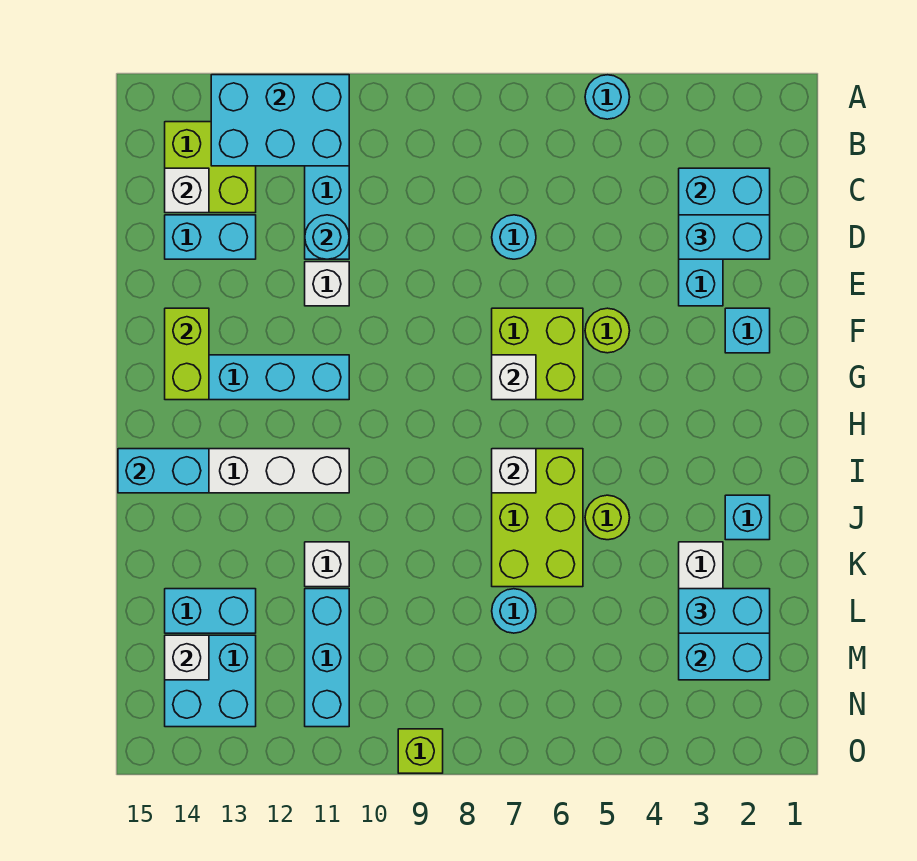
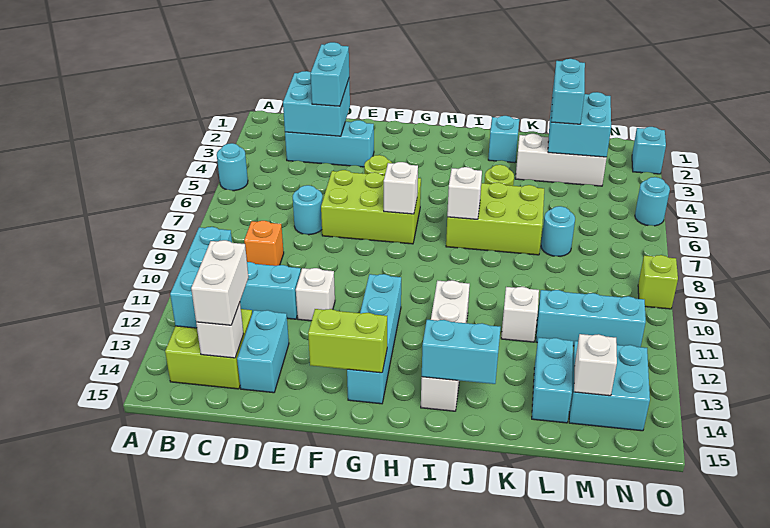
cyan 2x3 brick [211,75,349,166] -> cyan 1x3 brick [170,227,232,328]
none -> orange 1x1 brick [244,221,284,266]
none -> white 1x2 brick [191,240,249,325]
cyan 1x1 round brick [305,215,349,259] -> cyan 1x1 round brick moved to [635,177,670,226]
cyan 1x1 brick [725,308,770,353] -> cyan 1x1 brick moved to [632,127,666,174]
lime 2x2 brick [492,308,583,400] -> lime 2x3 brick [321,170,421,244]
cyan 1x2 brick [118,449,209,493] -> cyan 1x2 brick turned to [422,320,501,384]

